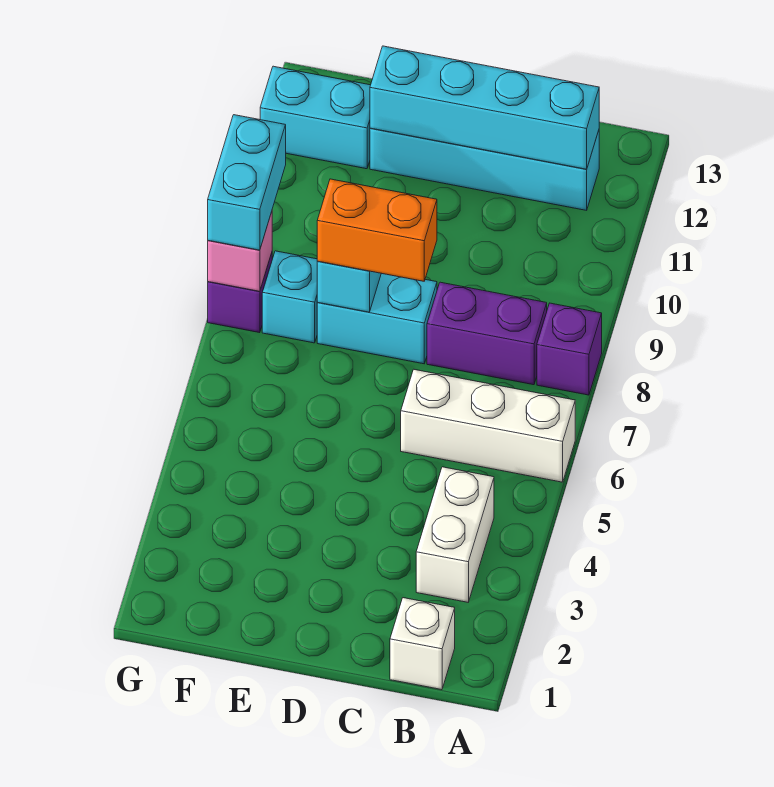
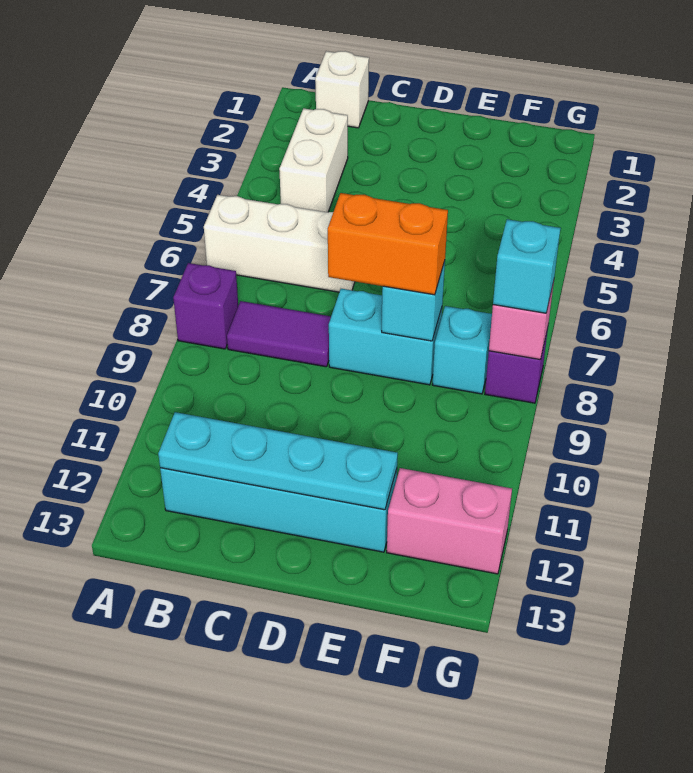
purple 1x2 brick [427,282,547,385] -> purple 1x2 tile [227,301,331,367]
cyan 1x4 brick [370,46,599,169] -> cyan 1x4 plate [158,412,398,510]
cyan 1x2 brick [260,66,370,169] -> pink 1x2 brick [387,468,512,574]
cyan 1x2 brick [208,115,286,250] -> cyan 1x1 brick [493,219,560,313]

